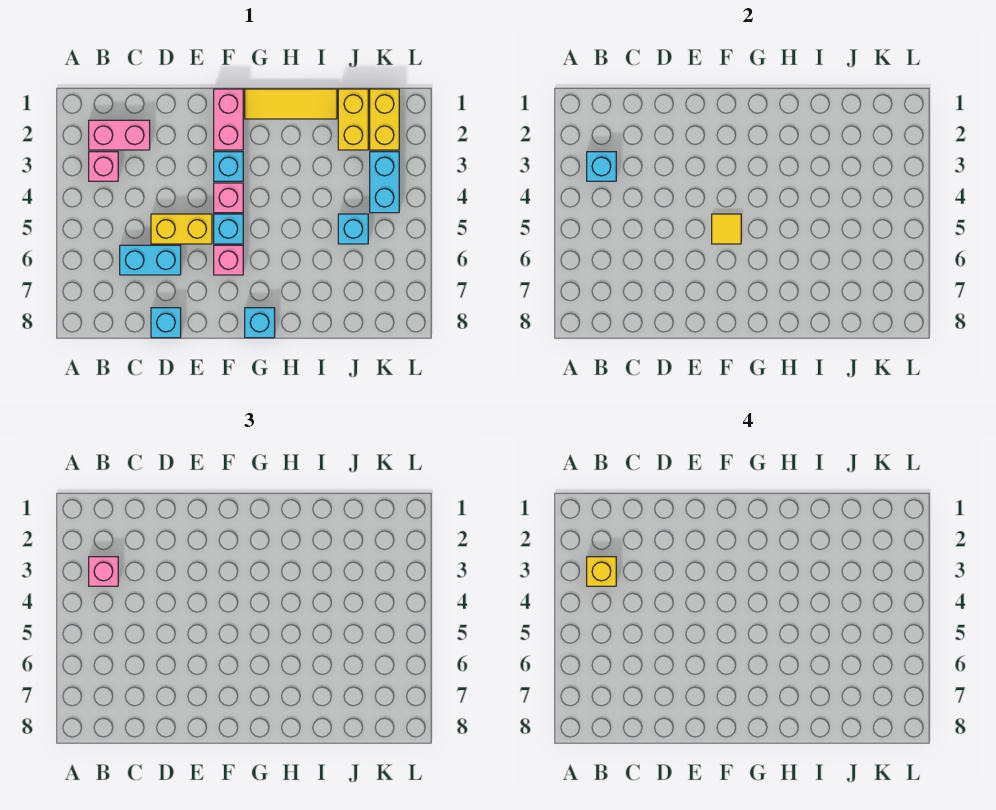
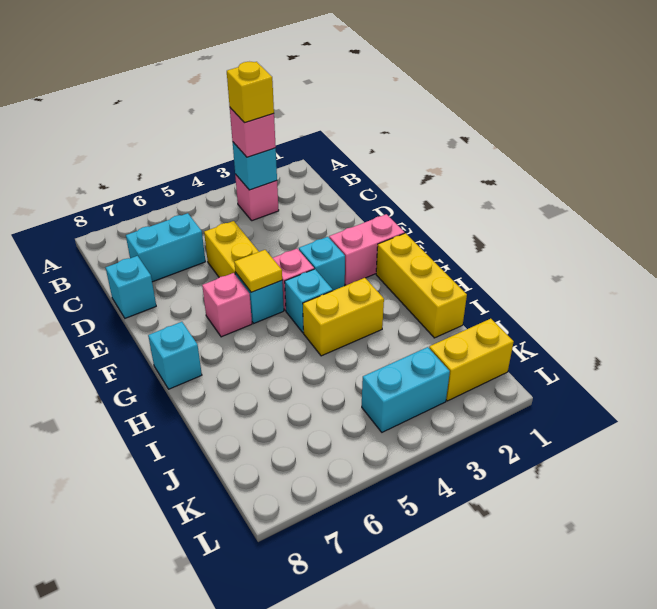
pink 1x2 brick [89,120,150,150] -> none
cyan 1x2 brick [120,245,181,275] -> cyan 1x2 brick turned to [126,213,205,282]
yellow 1x3 tile [245,89,337,119] -> yellow 1x3 brick [376,233,467,338]
yellow 1x2 brick [338,89,368,150] -> yellow 1x2 brick moved to [303,278,384,356]
cyan 1x1 brick [338,214,368,244] -> cyan 1x1 brick moved to [285,269,333,333]

